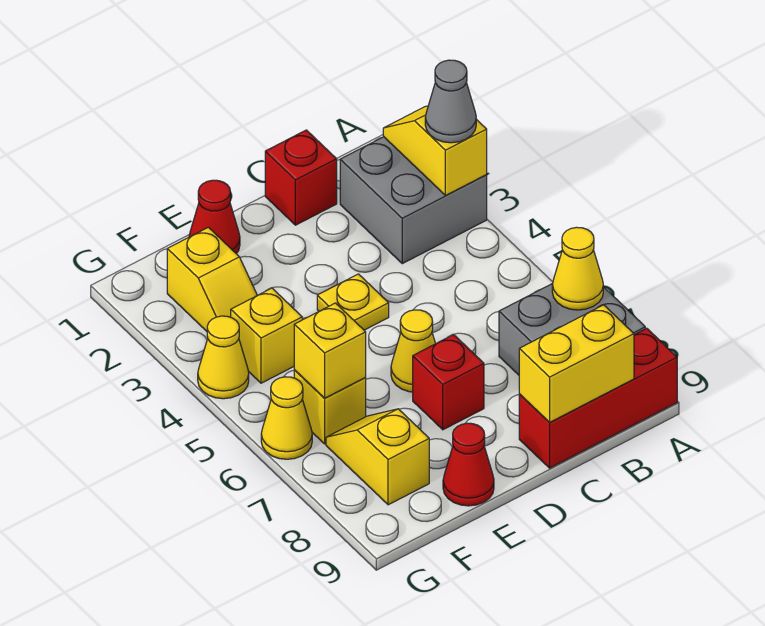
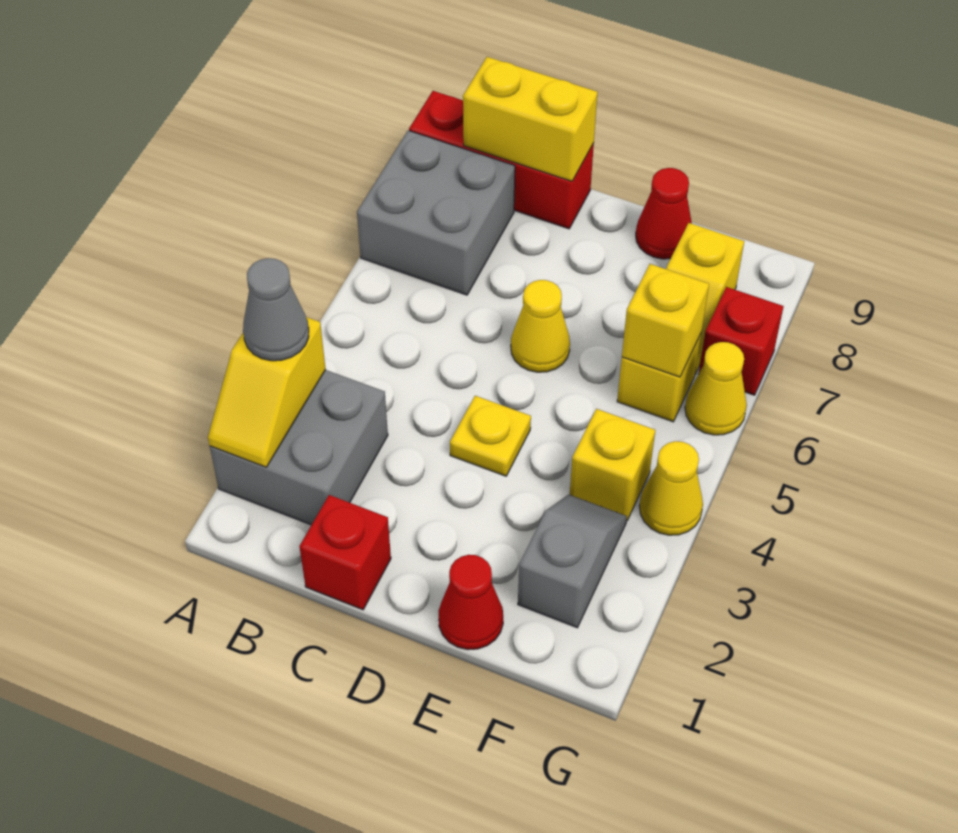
yellow 1x1 cone [552,227,603,310] -> none
red 1x1 brick [413,335,484,430] -> red 1x1 brick moved to [699,287,784,395]
yellow 1x2 slope [167,227,257,331] -> grey 1x2 slope [518,495,627,628]

